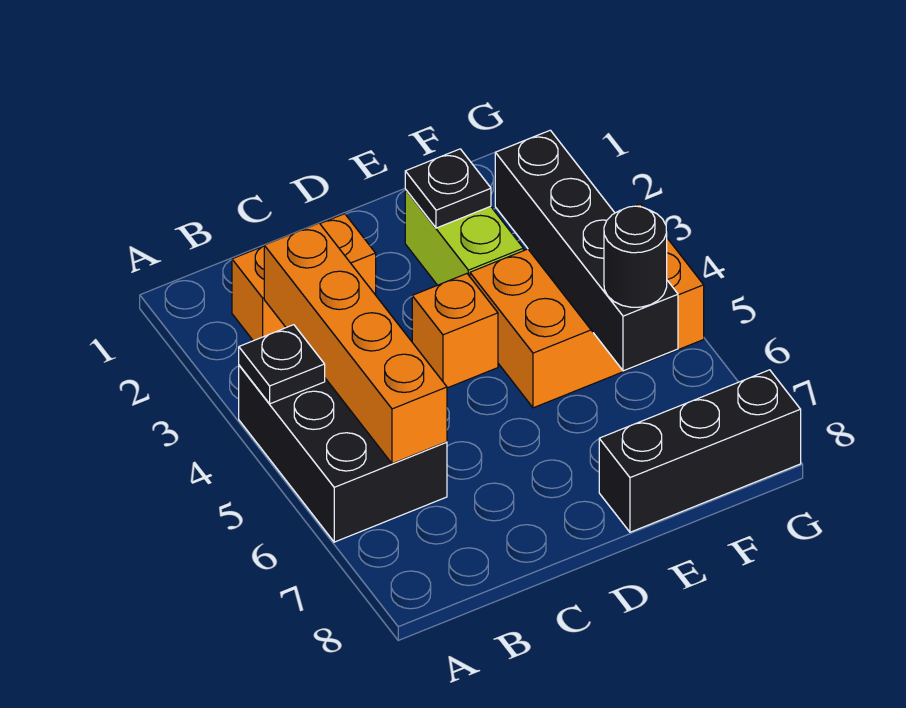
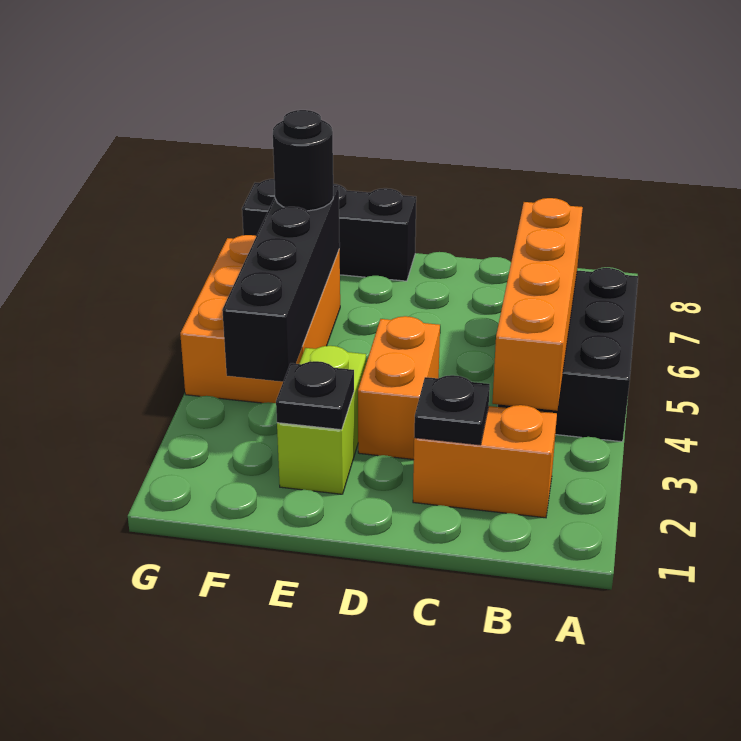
black 1x1 plate [239,325,325,404] -> black 1x1 plate moved to [414,375,490,445]
orange 1x1 brick [412,274,498,388] -> orange 1x2 brick [358,316,440,460]
orange 2x3 brick [470,204,704,408] -> orange 2x3 brick turned to [180,235,340,403]

